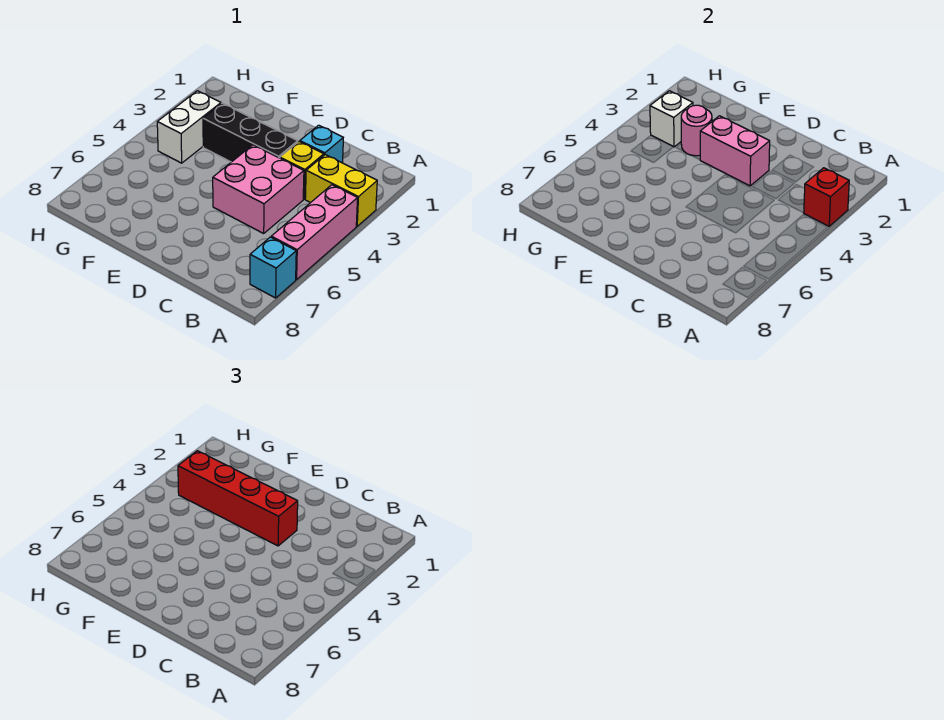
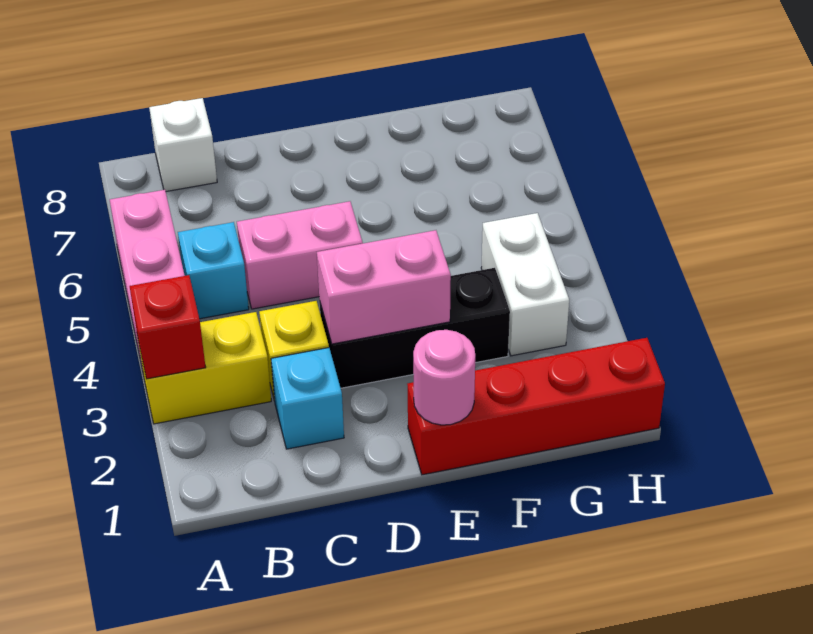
cyan 1x1 brick [250,237,296,298] -> cyan 1x1 brick moved to [178,222,249,319]
pink 2x2 brick [213,145,304,233] -> pink 1x2 brick [237,201,363,309]
red 1x4 brick [178,451,298,546] -> red 1x4 brick moved to [407,338,665,475]
pink 1x1 round brick [681,105,712,156] -> pink 1x1 round brick moved to [413,330,475,425]
white 1x1 brick [650,91,693,147] -> white 1x1 brick moved to [149,98,217,192]

